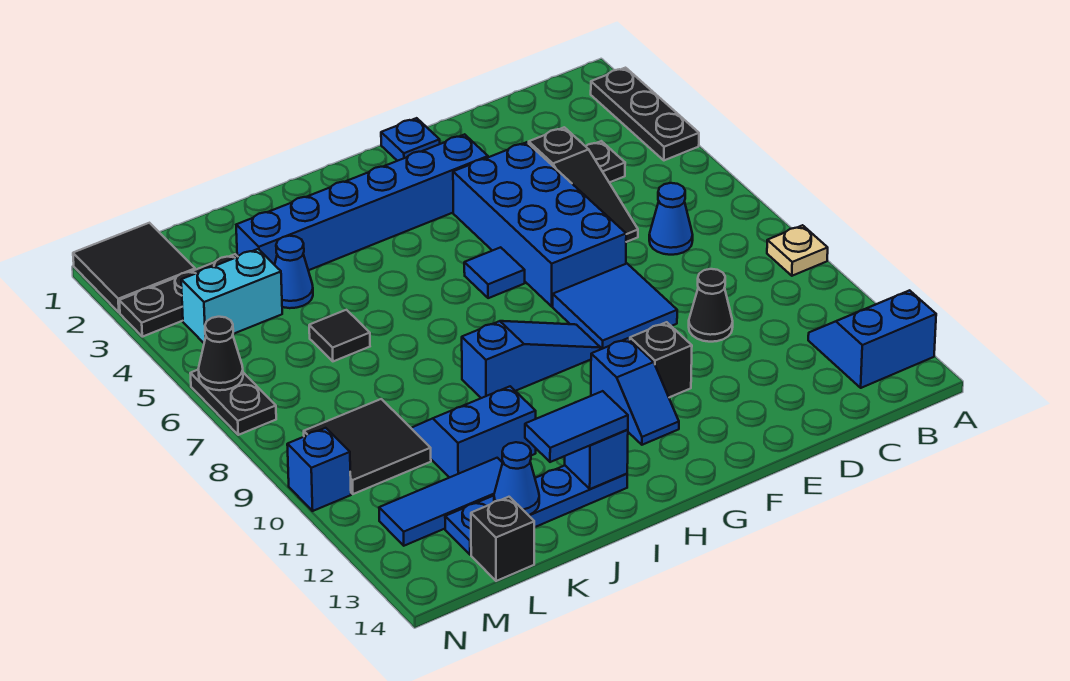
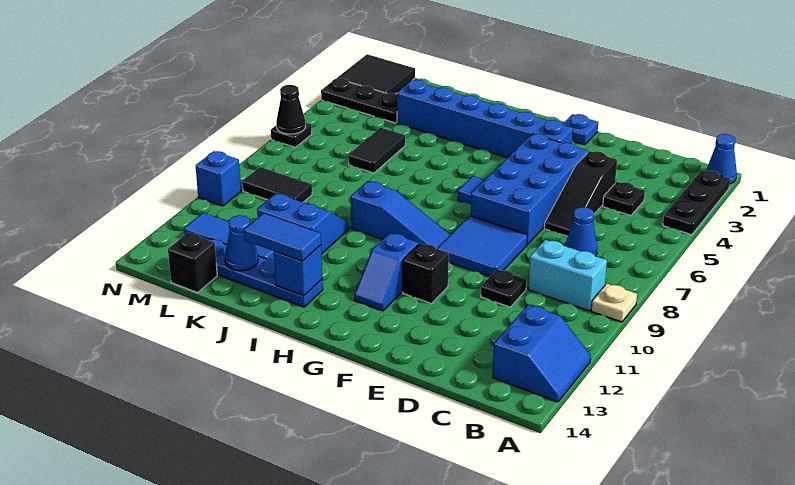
blue 2x2 slope [808,290,936,388] -> blue 2x2 slope turned to [493,305,591,402]
black 1x1 cone [689,269,733,342] -> black 1x1 plate [481,269,526,307]
blue 1x1 cone [275,236,313,308] -> blue 1x1 cone moved to [706,134,737,184]
black 1x1 tile [309,310,370,361] -> black 1x2 tile [348,128,405,173]
cyan 1x2 brick [181,249,282,343] -> cyan 1x2 brick moved to [528,240,607,311]
black 2x2 tile [304,399,431,494] -> black 1x2 tile [243,167,312,202]
black 1x2 plate [190,369,276,435] -> black 1x1 plate [271,123,312,147]

